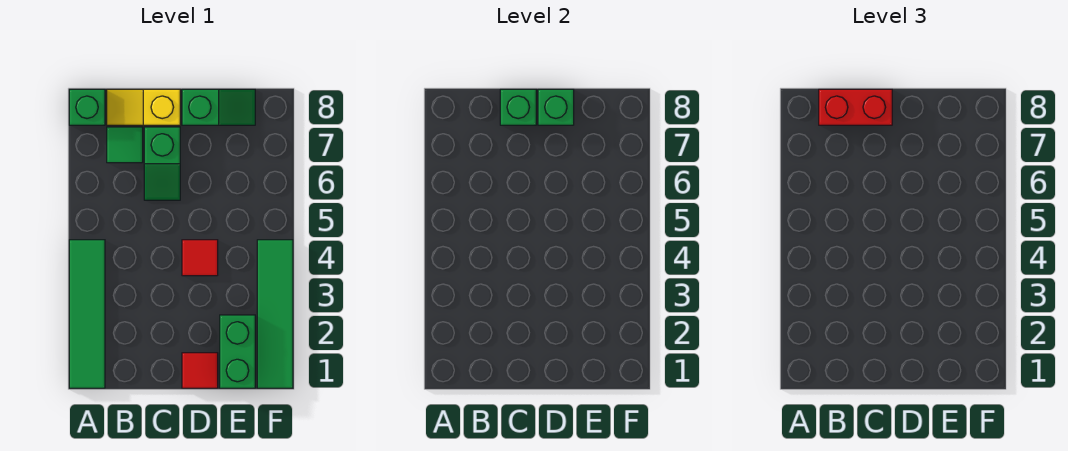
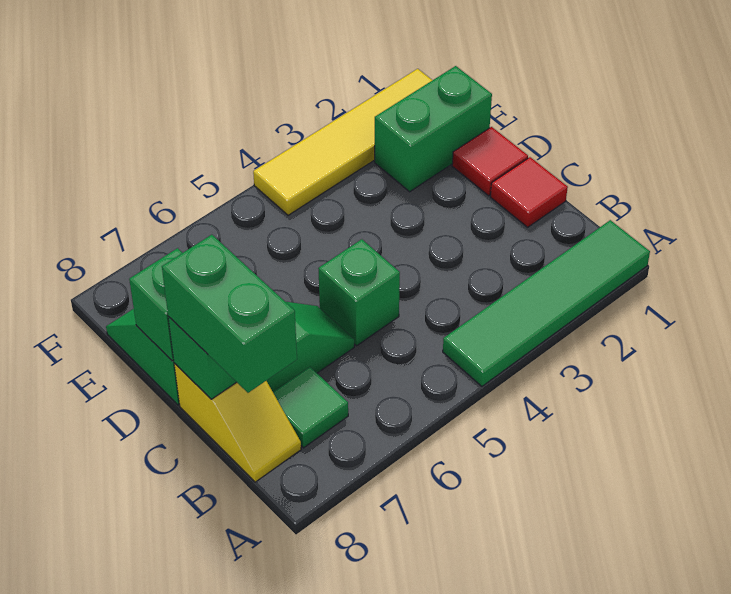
green 1x1 brick [69,89,105,125] -> green 1x1 brick moved to [318,239,400,346]
red 1x2 brick [819,89,892,125] -> green 1x2 brick [162,235,297,393]
red 1x1 tile [182,240,218,276] -> red 1x1 tile moved to [490,157,568,227]
green 1x4 tile [257,240,293,388] -> yellow 1x4 tile [253,69,432,215]

